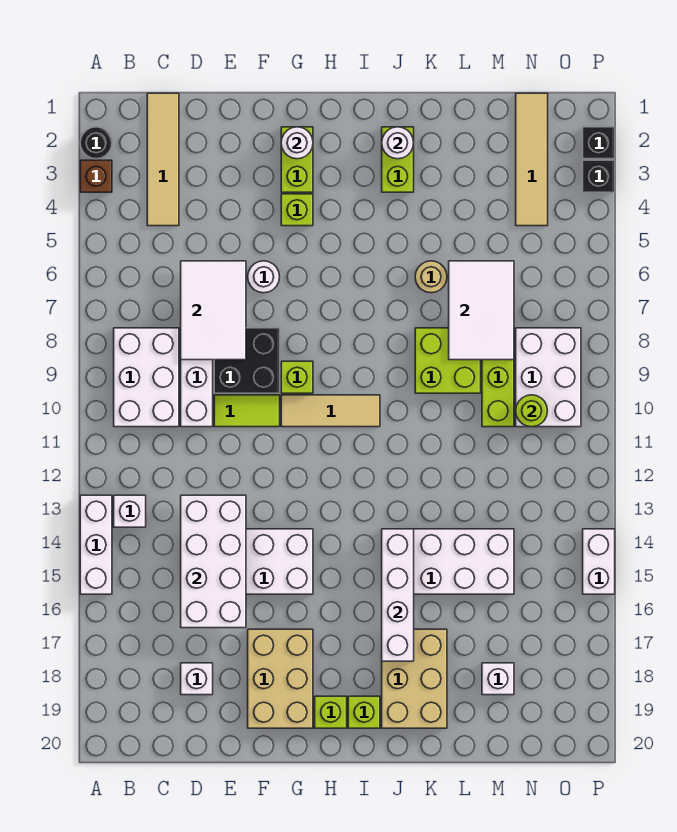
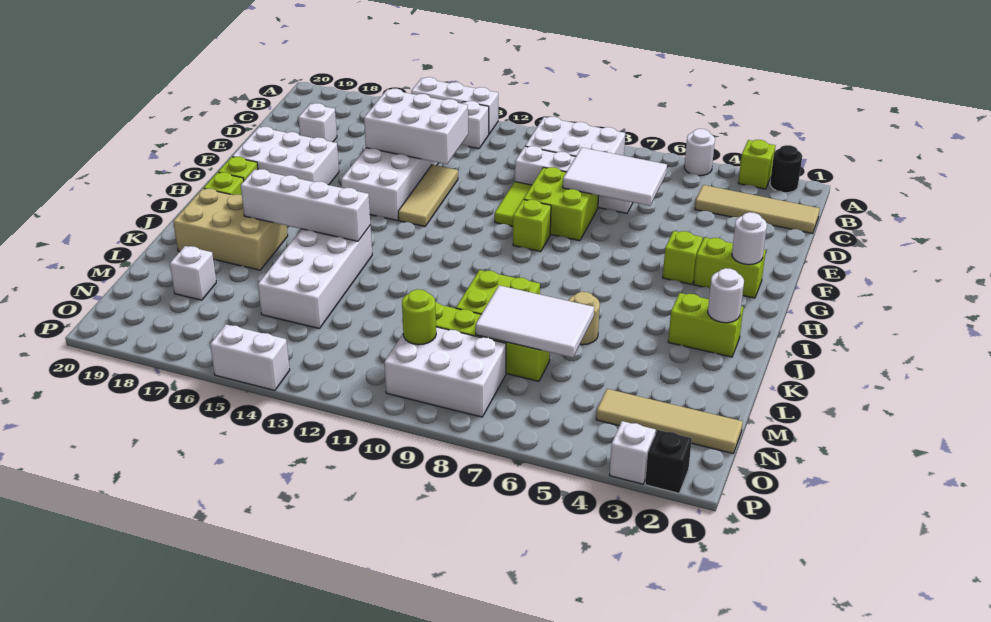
brown 1x1 brick [80,160,112,192] -> lime 1x1 brick [738,140,776,189]
white 2x4 brick [181,495,246,628] -> white 2x3 brick [364,89,468,164]
black 2x2 brick [214,328,280,393] -> lime 2x2 brick [524,167,599,241]
white 1x1 round brick [248,261,280,293] -> white 1x1 round brick moved to [684,129,715,176]
tan 2x3 brick [248,629,313,728] -> white 2x3 brick [232,127,339,185]
tan 1x3 tile [281,395,380,427] -> tan 1x3 tile moved to [398,165,458,226]
black 1x1 brick [583,160,615,192] -> white 1x1 brick [609,421,656,484]

